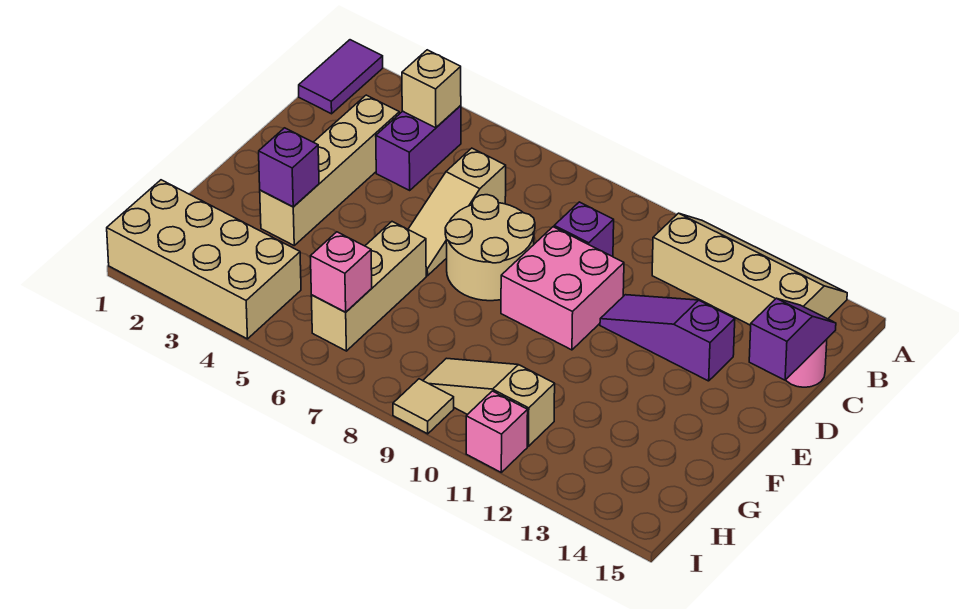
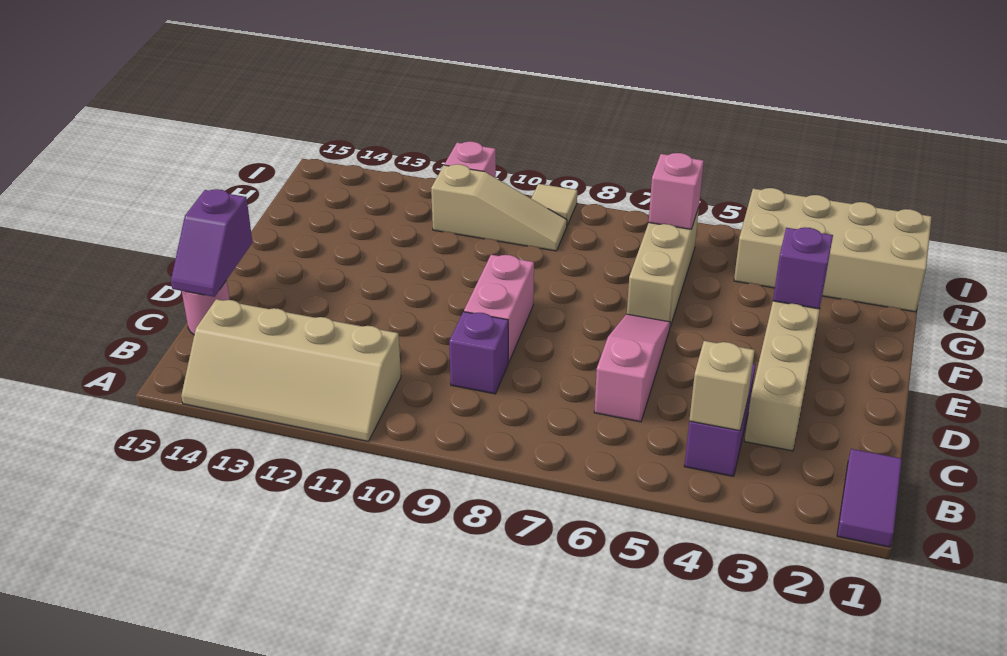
tan 1x3 slope [408,148,506,276] -> pink 1x3 slope [594,314,670,422]
tan 2x2 round brick [445,195,535,301] -> none
pink 2x2 brick [501,227,624,350] -> pink 1x2 brick [464,255,534,363]
purple 1x3 slope [600,295,735,381] -> none

